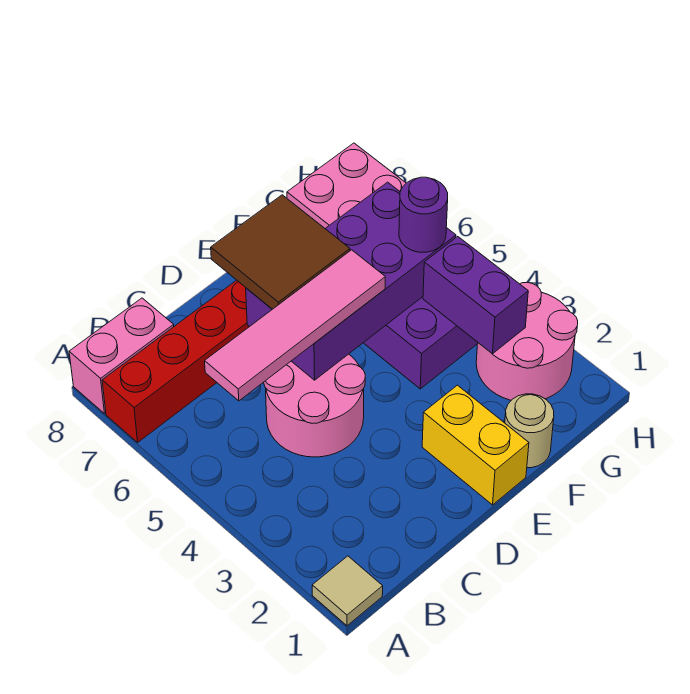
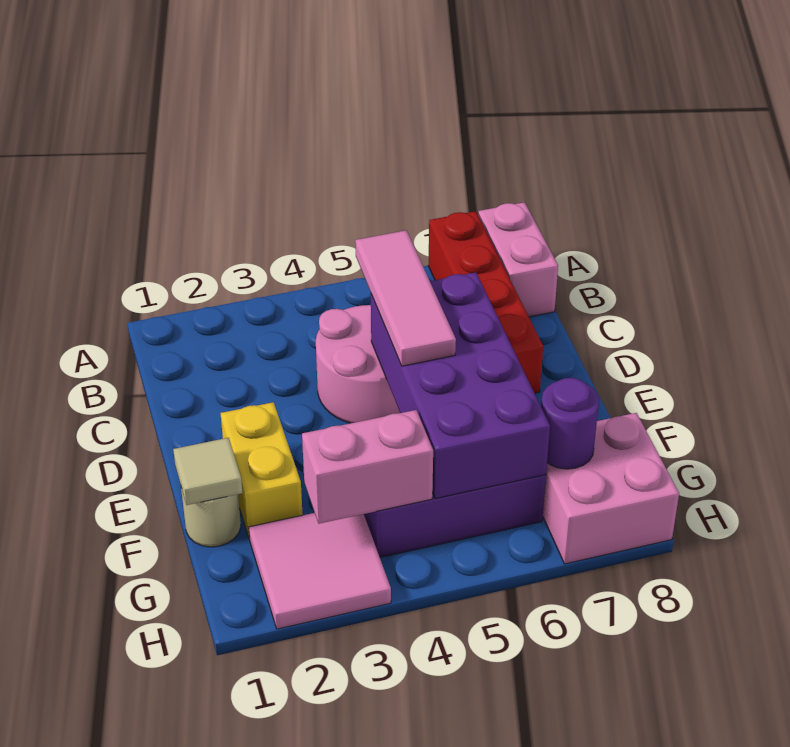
tan 1x1 tile [312,556,383,626] -> tan 1x1 tile moved to [173,438,242,505]
pink 1x4 tile [205,250,385,401] -> pink 1x3 tile [355,230,456,366]
brown 2x2 tile [211,195,350,309] -> none
yellow 1x2 brick [422,385,529,505] -> yellow 1x2 brick turned to [221,402,303,539]
pink 2x2 round brick [476,282,578,400] -> pink 2x2 tile [249,513,391,629]
purple 1x2 brick [423,237,528,354] -> pink 1x2 brick [302,410,433,524]
purple 1x1 round brick [399,177,448,252] -> purple 1x1 round brick moved to [541,378,599,469]

